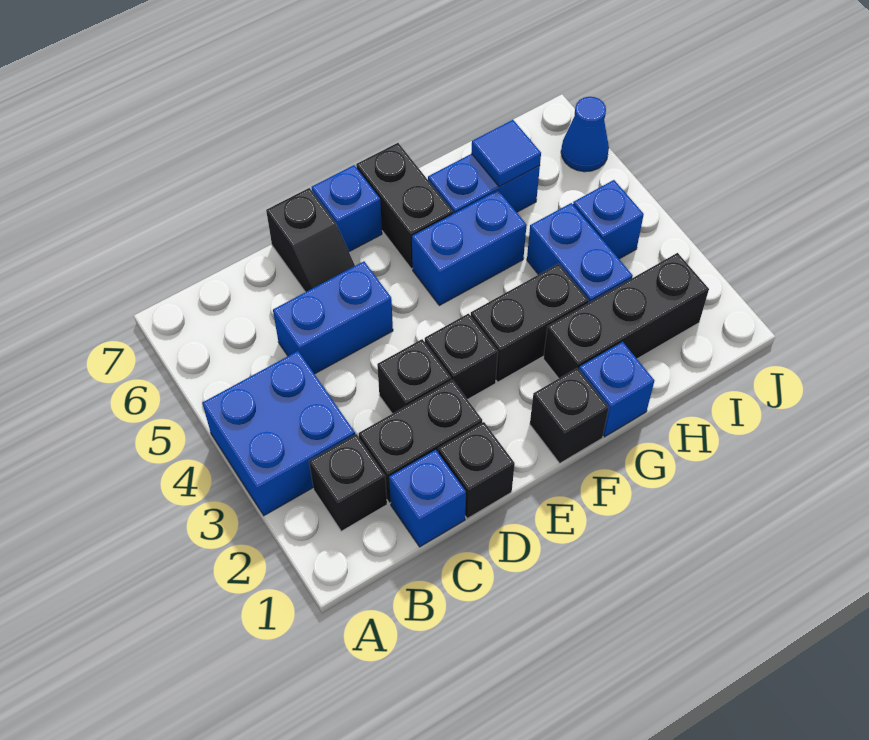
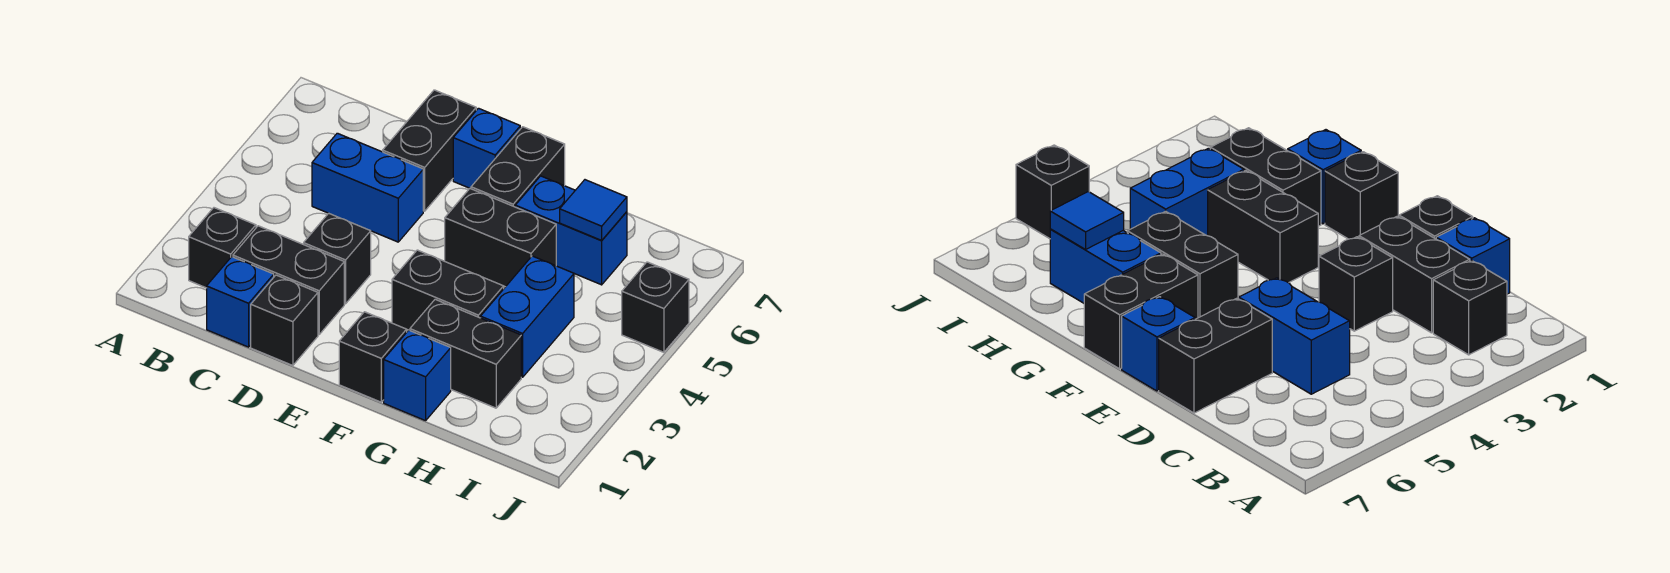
blue 2x2 brick [202,351,355,516] -> none
black 1x2 slope [266,188,355,292] -> black 1x2 brick [383,90,476,211]
black 1x1 brick [425,314,498,400] -> black 1x1 brick moved to [622,262,689,352]
blue 1x2 brick [412,190,526,305] -> black 1x2 brick [445,189,556,287]
black 1x3 brick [543,253,709,378] -> black 1x2 brick [410,299,521,408]
blue 1x1 brick [573,180,644,259] -> none
blue 1x1 cone [561,97,609,172] -> none

